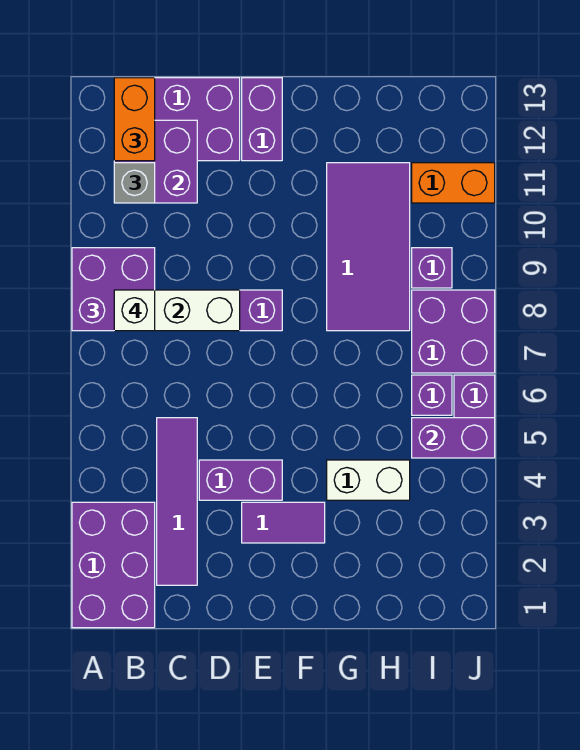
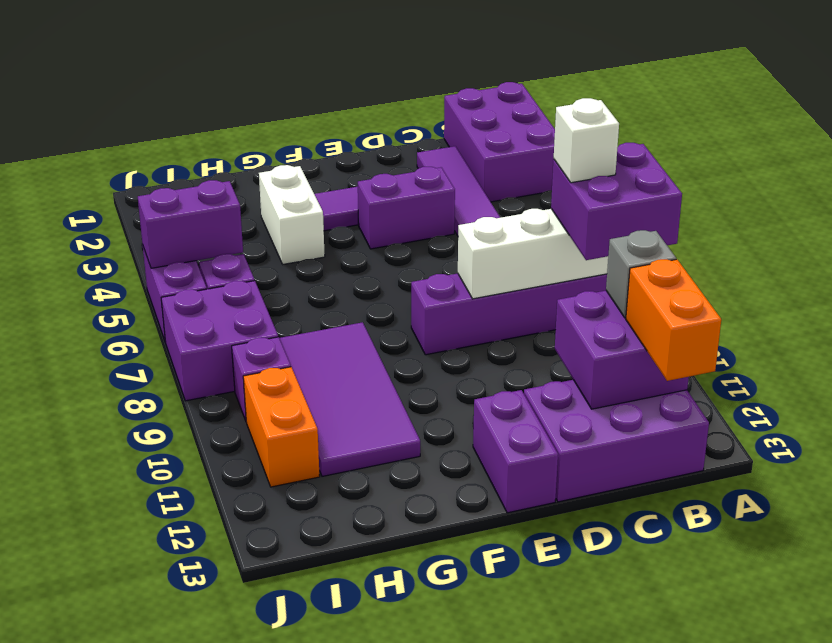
white 1x2 brick [327,460,410,500] -> white 1x2 brick turned to [259,165,325,264]
orange 1x2 brick [412,163,495,203] -> orange 1x2 brick turned to [243,367,320,487]

